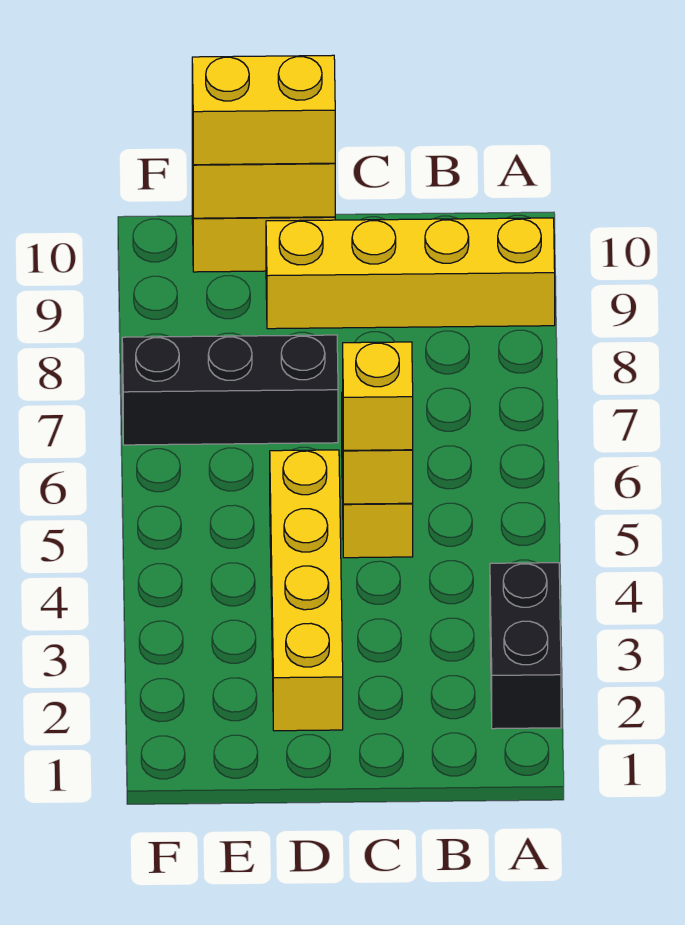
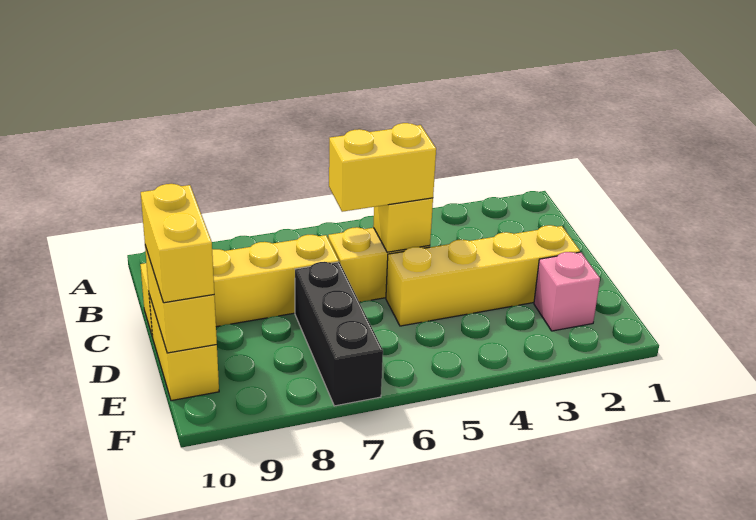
black 1x2 brick [490,563,561,729] -> none
yellow 1x4 brick [266,218,555,329] -> yellow 1x4 brick turned to [140,235,339,337]
yellow 1x1 brick [343,342,413,450] -> yellow 1x2 brick [329,123,436,212]
none -> pink 1x1 brick [534,252,600,331]

